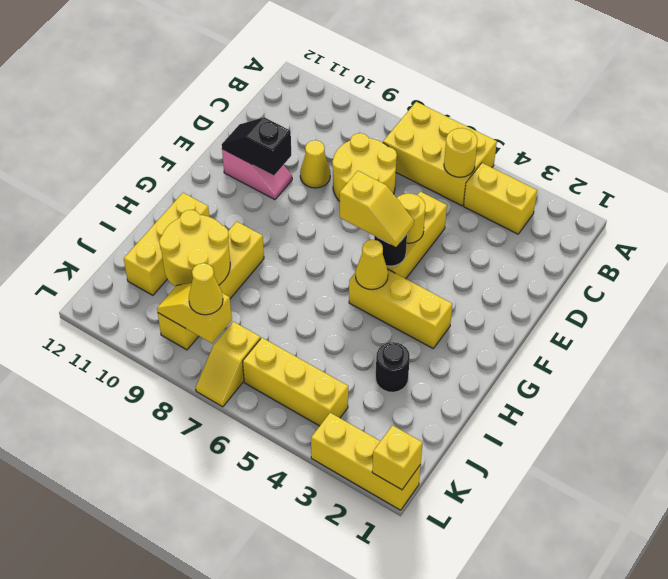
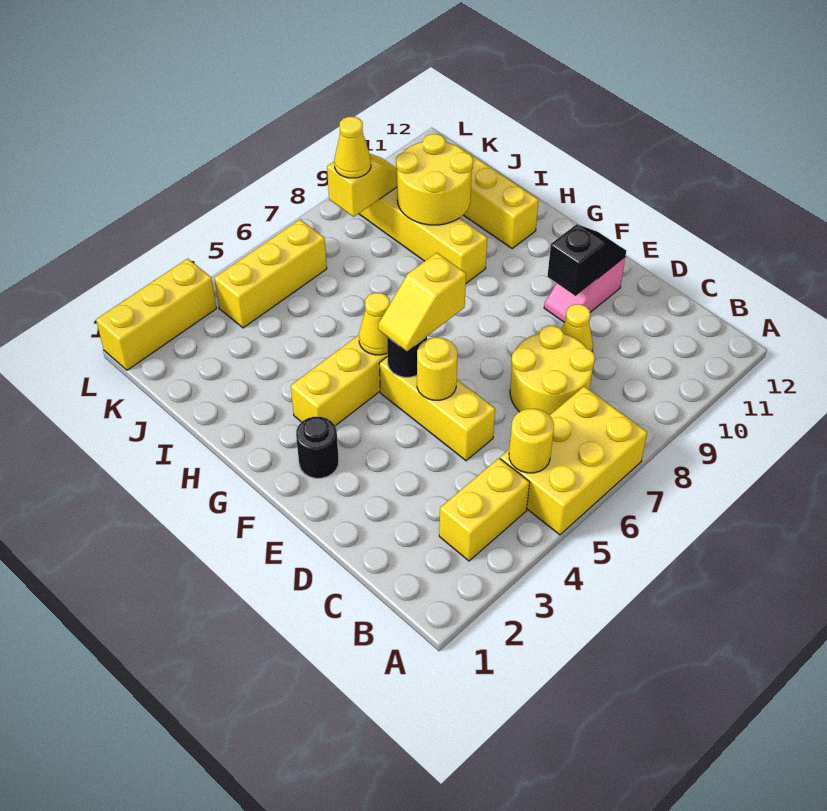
black 1x1 round brick [376,342,410,392] -> black 1x1 round brick moved to [296,417,339,478]
yellow 1x2 slope [196,322,260,407] -> none
yellow 1x1 brick [372,425,423,490] -> none

